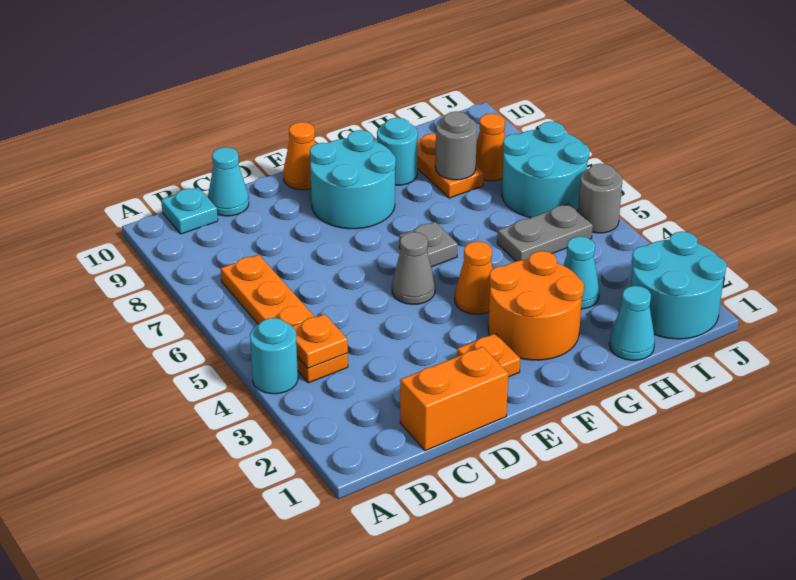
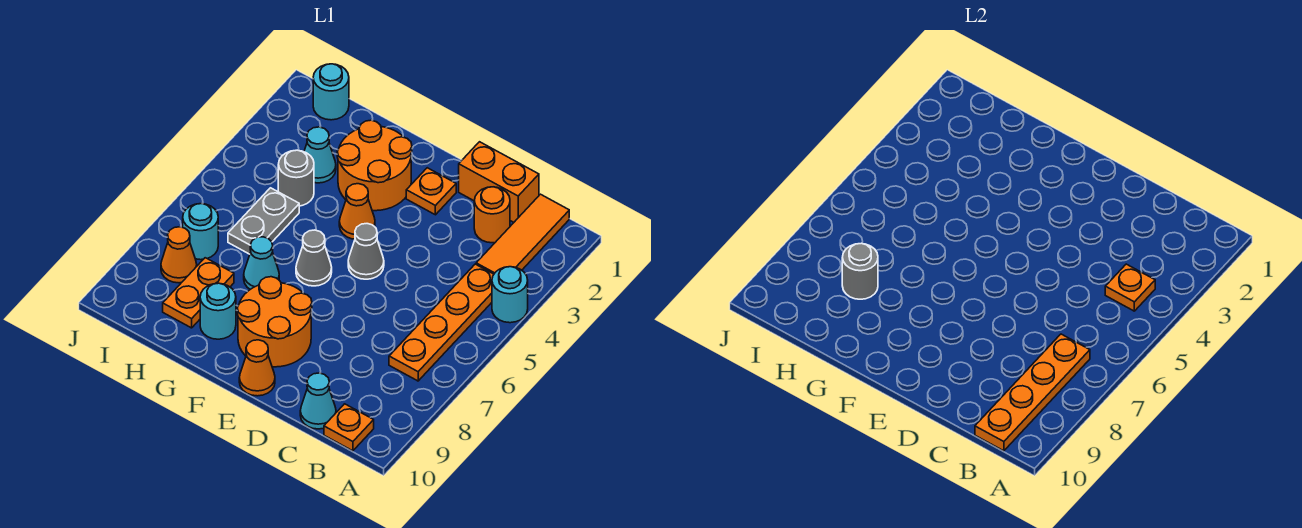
none -> orange 1x3 tile [476,194,569,274]
none -> orange 1x4 plate [975,334,1090,451]
cyan 1x1 plate [161,187,218,234] -> orange 1x1 plate [324,404,374,451]
none -> orange 1x1 round brick [474,187,510,243]
cyan 2x2 round brick [310,130,396,229] -> orange 2x2 round brick [237,277,312,367]
grey 1x1 plate [399,222,458,267] -> grey 1x1 cone [296,230,332,286]
cyan 1x1 cone [609,286,655,360] -> cyan 1x1 cone moved to [244,237,279,289]
grey 1x2 plate [497,204,593,261] -> grey 1x2 plate turned to [228,188,299,254]
cyan 2x2 round brick [631,231,727,339] -> cyan 1x1 round brick [313,64,349,120]
cyan 2x2 round brick [502,121,590,218] -> cyan 1x1 round brick [183,204,218,260]
grey 1x1 round brick [578,164,622,233] -> grey 1x1 round brick moved to [278,150,314,206]

